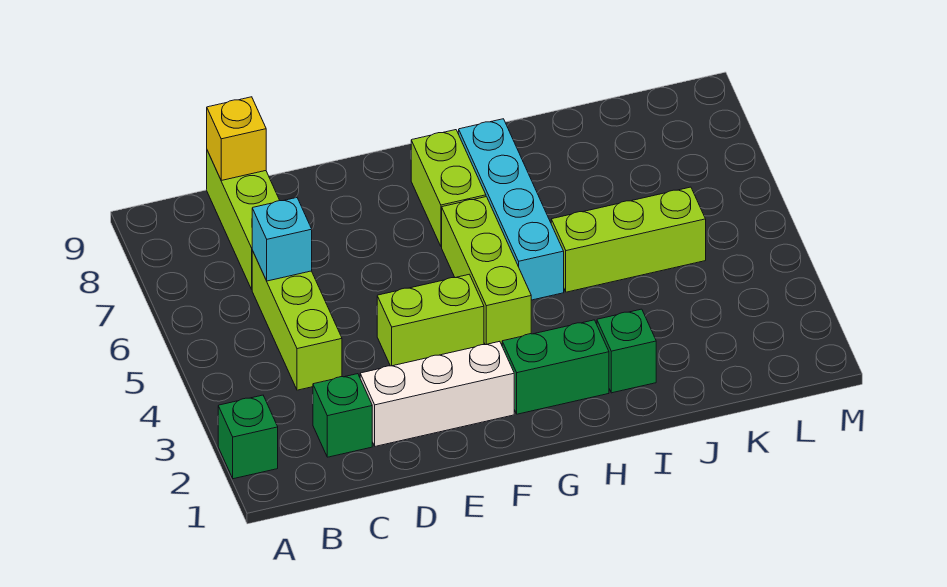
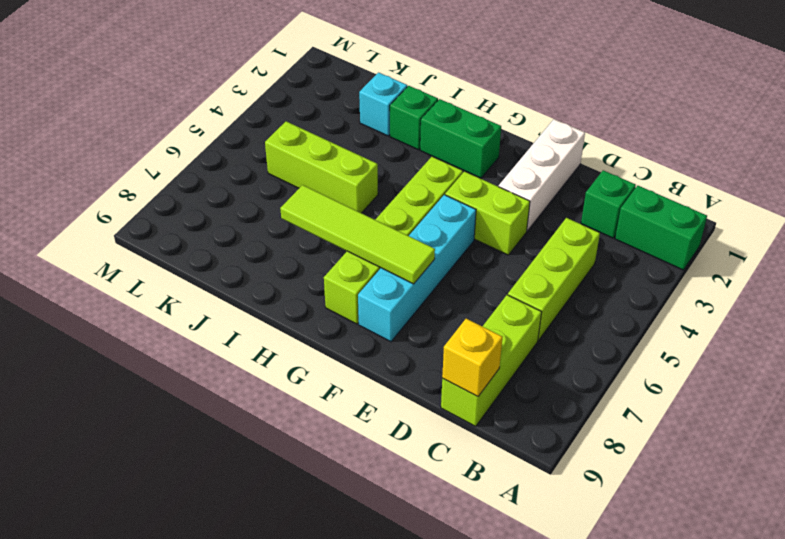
green 1x1 brick [218,395,278,479] -> green 1x2 brick [615,186,707,270]
cyan 1x1 brick [252,198,312,281] -> cyan 1x1 brick moved to [359,73,407,136]
white 1x3 brick [360,341,514,446] -> white 1x3 brick turned to [499,119,585,231]
none -> lime 1x4 tile [280,185,435,284]
cyan 1x4 brick [459,119,564,300] -> cyan 1x4 brick moved to [358,195,476,342]

